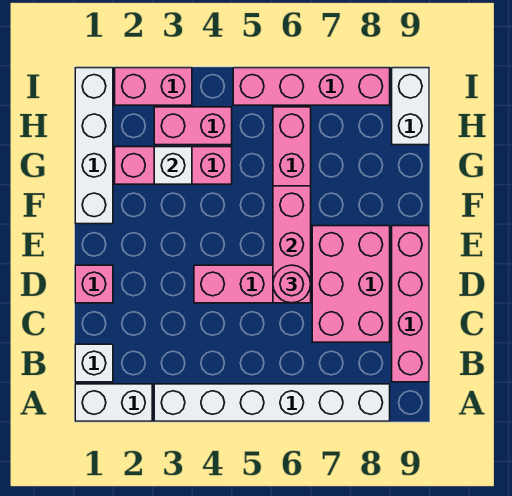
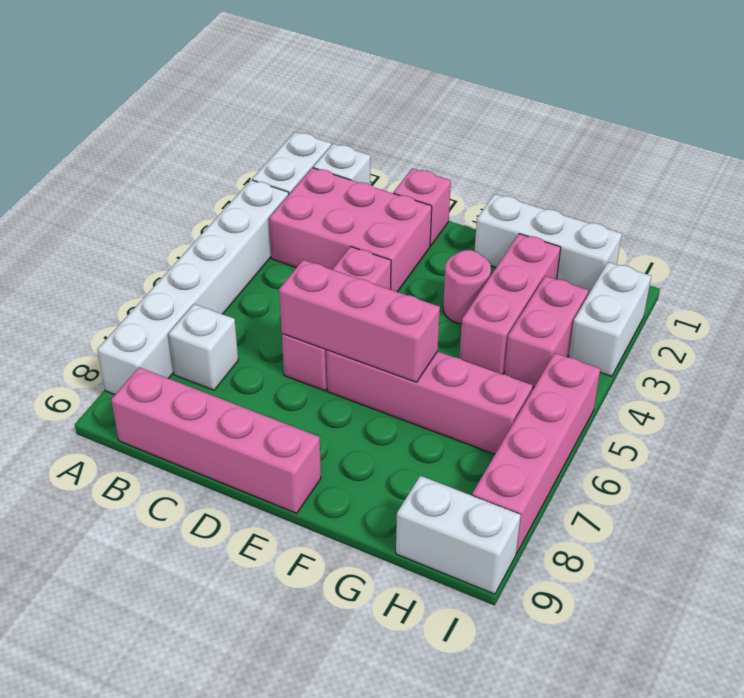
pink 2x3 brick [312,226,390,342] -> pink 2x3 brick moved to [269,168,432,292]
pink 1x1 round brick [273,265,311,303] -> pink 1x1 round brick moved to [443,250,491,324]
white 1x4 brick [75,68,113,224] -> white 1x3 brick [475,194,622,295]
white 1x1 brick [154,147,192,184] -> white 1x1 brick moved to [169,304,238,390]
pink 1x2 brick [115,68,192,105] -> white 1x2 brick [569,262,651,376]

